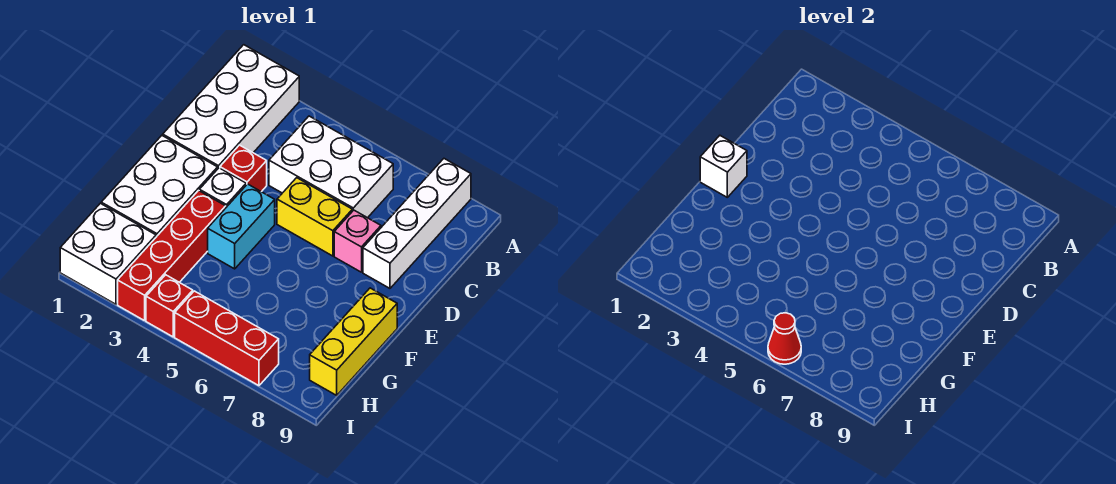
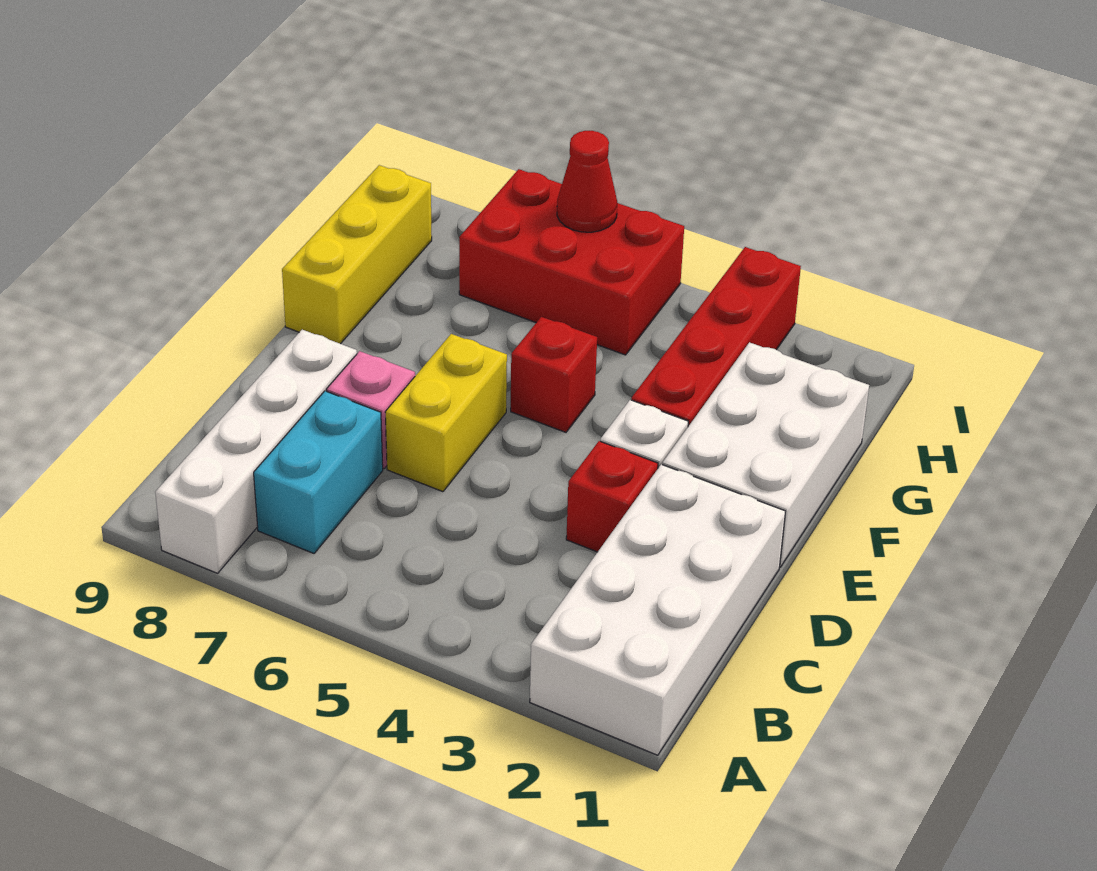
white 2x3 brick [269,116,393,218] -> none
yellow 1x2 brick [277,178,352,256] -> yellow 1x2 brick turned to [385,334,507,492]
white 1x1 brick [700,136,747,197] -> none
cyan 1x2 brick [208,184,275,269] -> cyan 1x2 brick moved to [254,391,383,553]
white 2x2 brick [60,203,156,304] -> none
red 1x1 brick [146,275,193,337] -> red 1x1 brick moved to [511,317,597,432]
red 1x3 brick [175,291,279,386] -> red 2x3 brick [459,169,684,355]

